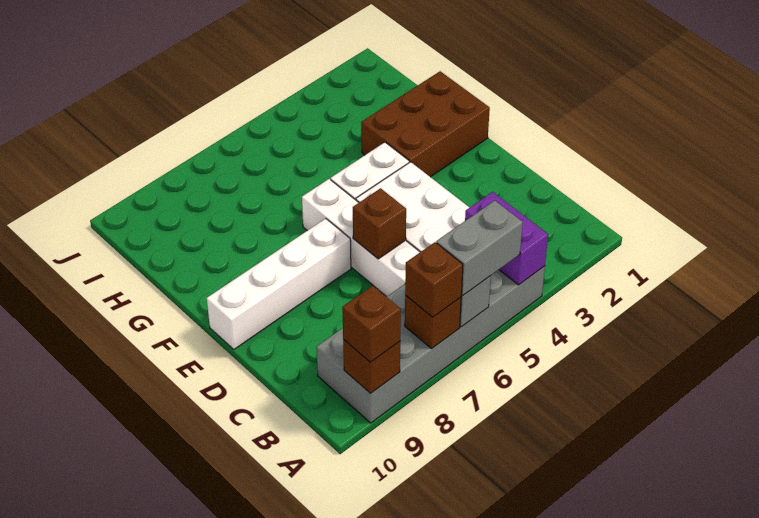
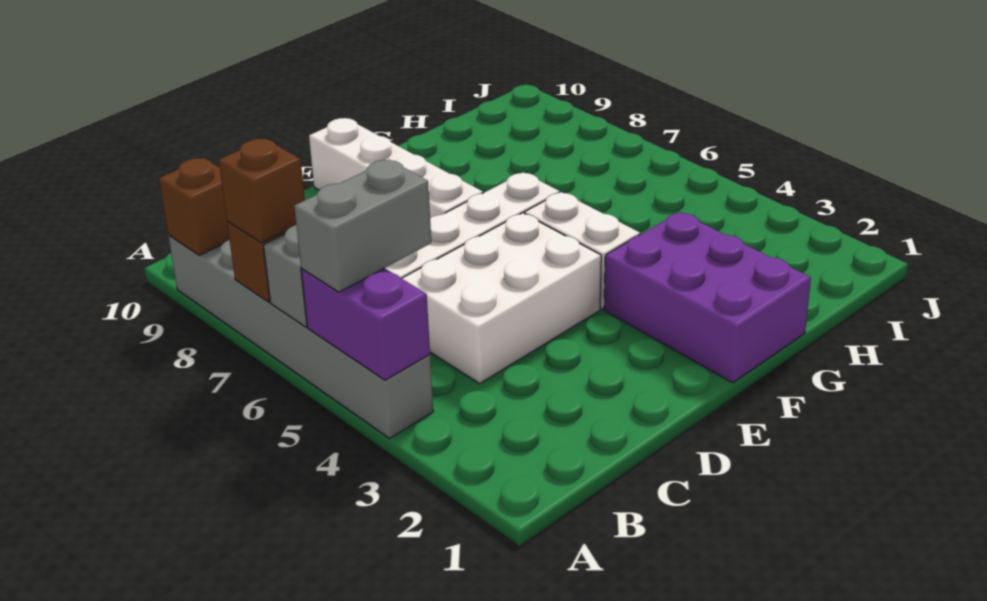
grey 2x6 brick [317,266,545,423] -> grey 1x6 brick [169,236,433,438]
purple 1x2 brick [465,192,548,285] -> purple 1x2 brick turned to [301,268,430,380]
grey 1x2 brick [436,200,523,295] -> grey 1x2 brick turned to [294,160,431,292]
brown 1x1 brick [342,286,401,362] -> none
brown 1x1 brick [353,188,406,259] -> none
brown 2x3 brick [361,71,490,177] -> purple 2x3 brick [604,212,811,383]

